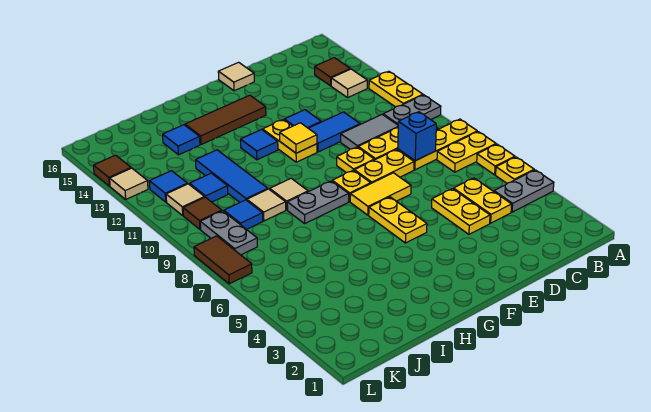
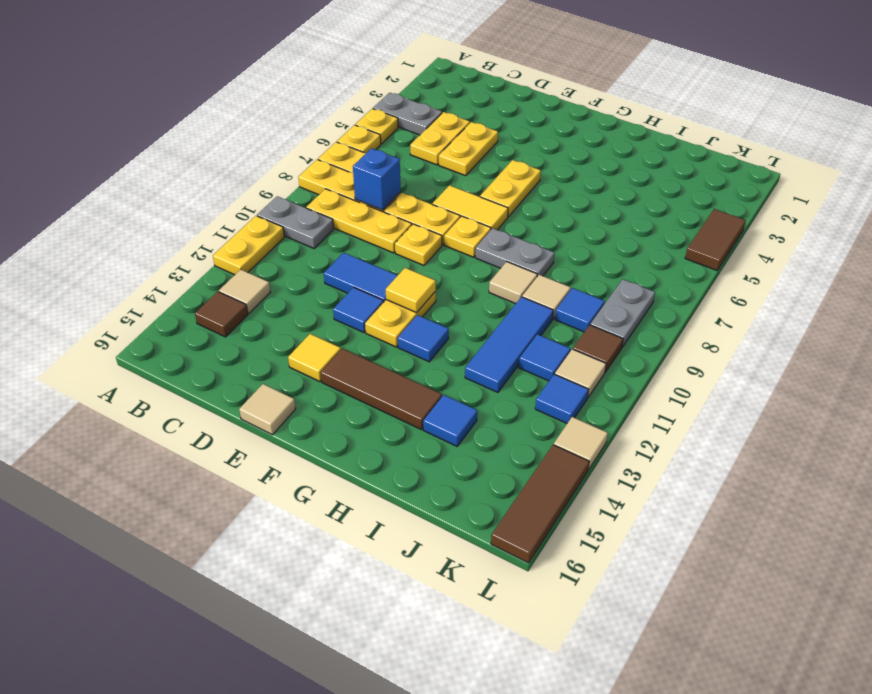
grey 1x2 tile [341,115,398,149] -> none
none -> yellow 1x1 tile [288,334,341,382]
brown 1x2 tile [194,236,252,284] -> brown 1x2 tile moved to [685,209,746,270]
brown 1x1 tile [93,155,131,186] -> brown 1x3 tile [491,445,589,563]

